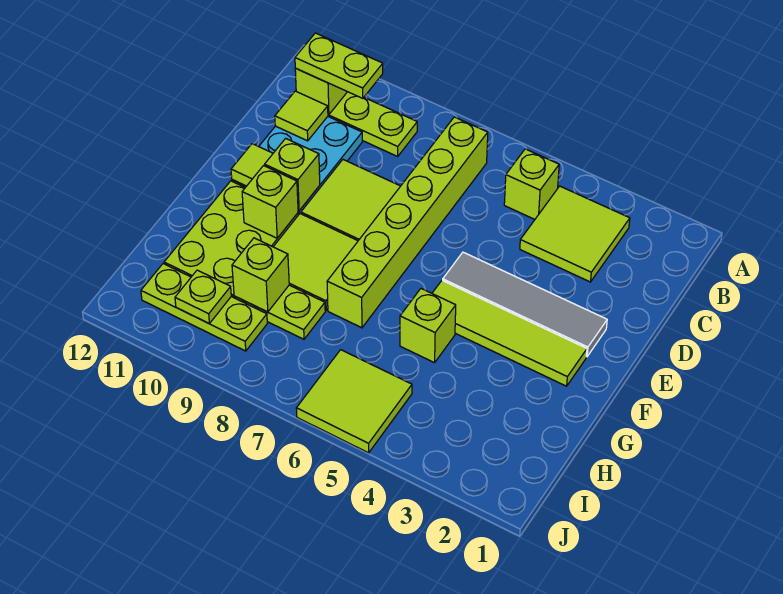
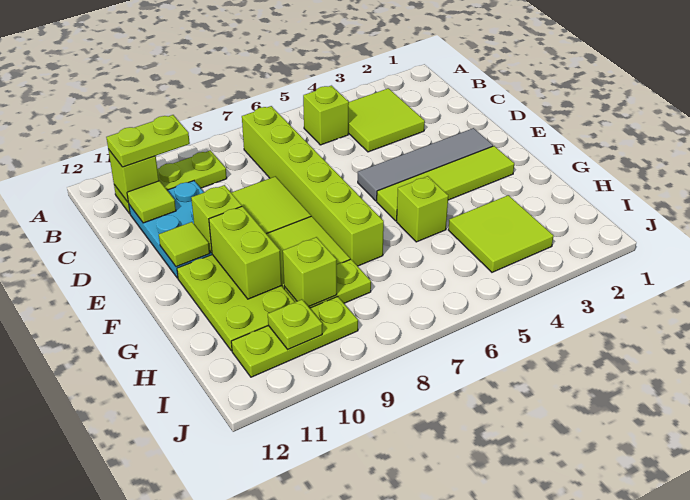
lime 1x1 brick [242,166,298,238] -> lime 1x2 brick [209,206,282,299]
lime 2x2 tile [296,350,412,453] -> lime 2x2 tile moved to [448,195,553,272]

